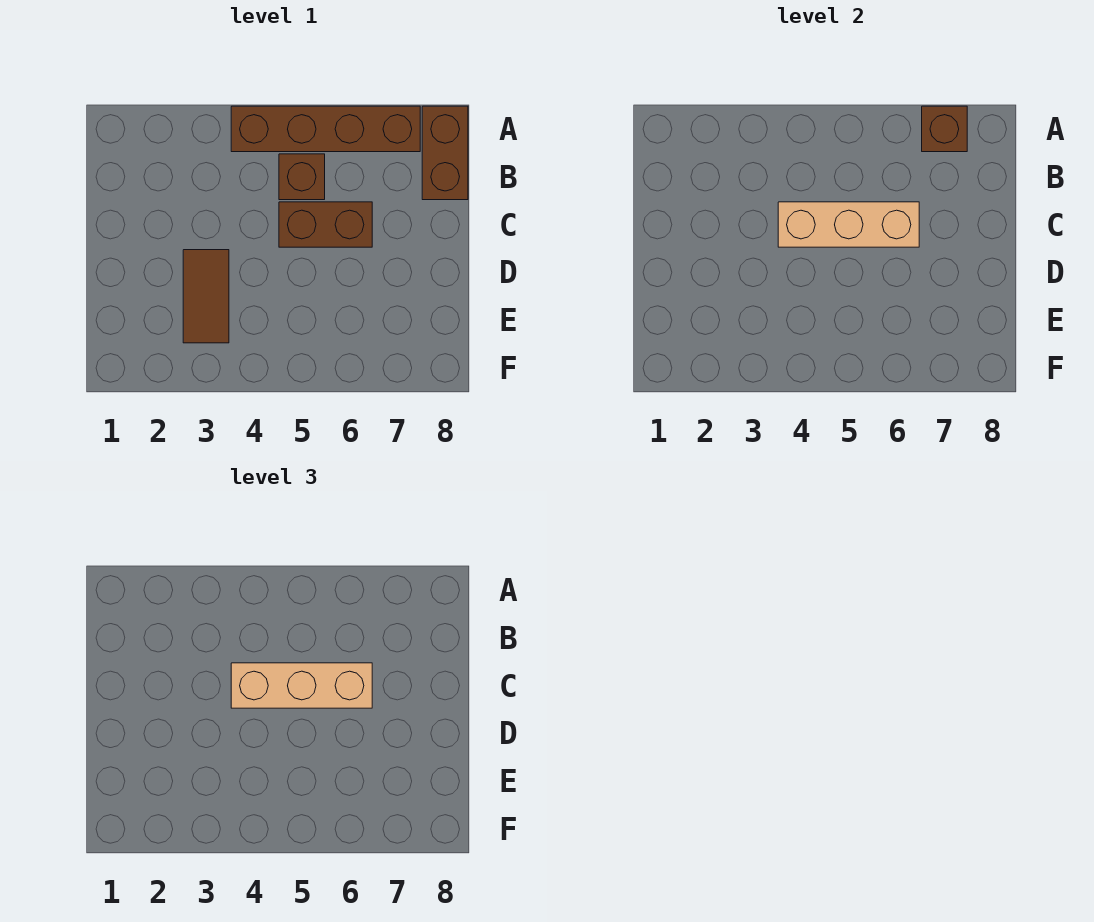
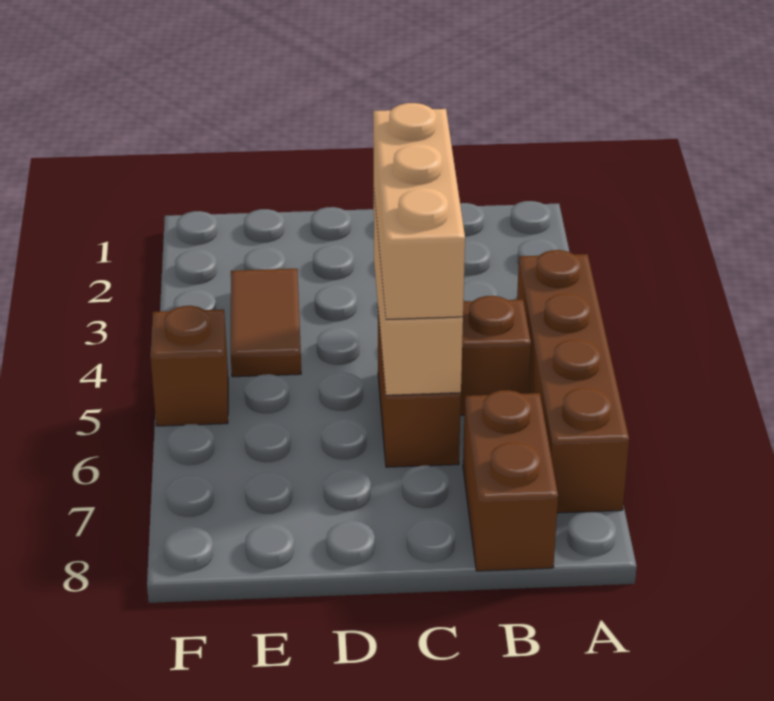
brown 1x1 brick [922,106,967,152] -> brown 1x1 brick moved to [150,306,228,426]
brown 1x2 brick [422,106,468,200] -> brown 1x2 brick turned to [463,390,558,571]
brown 1x2 tile [183,250,229,343] -> brown 1x2 tile turned to [231,269,301,377]

